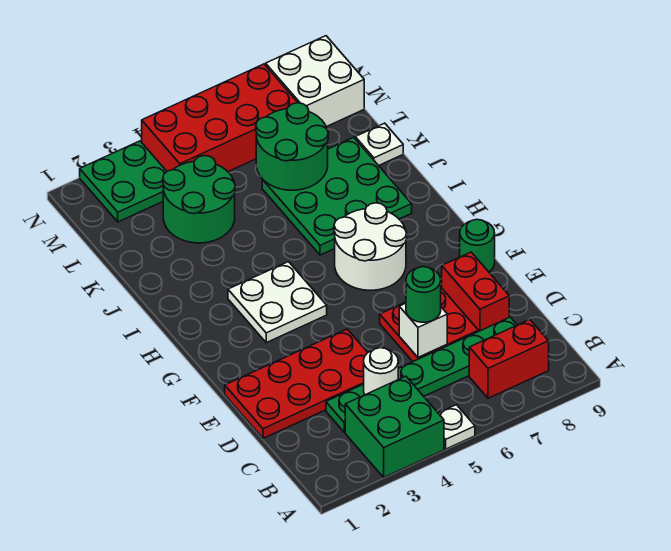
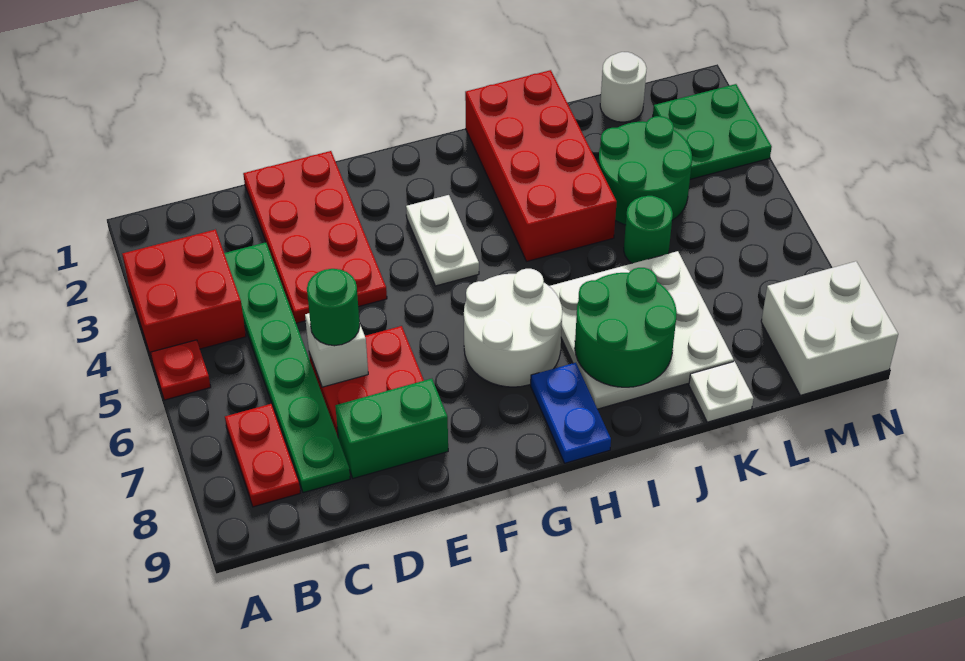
green 2x2 brick [345,376,444,477] -> red 2x2 brick [122,229,246,359]
white 1x1 plate [438,405,475,449] -> red 1x1 plate [151,340,211,400]
red 1x2 brick [469,320,549,398] -> red 1x2 plate [225,404,300,507]
white 1x1 round brick [364,348,398,395] -> white 1x1 round brick moved to [600,52,647,122]
red 1x2 brick [442,252,509,332] -> green 1x2 brick [335,379,448,478]
green 1x1 round brick [460,219,495,272] -> green 1x1 round brick moved to [624,196,673,263]
white 2x2 plate [228,262,327,343] -> white 1x2 plate [406,195,479,286]
none -> blue 1x2 plate [531,363,611,463]
green 3x3 plate [262,137,412,255] -> white 3x3 plate [549,251,734,409]
green 2x2 round brick [256,103,328,190] -> green 2x2 round brick moved to [575,268,677,387]
red 2x4 brick [142,64,298,172] -> red 2x4 brick moved to [465,70,617,261]

